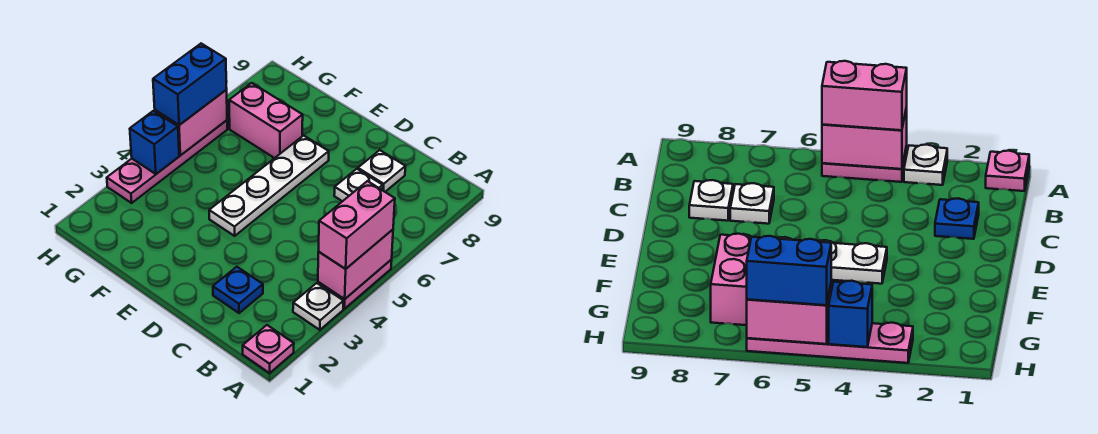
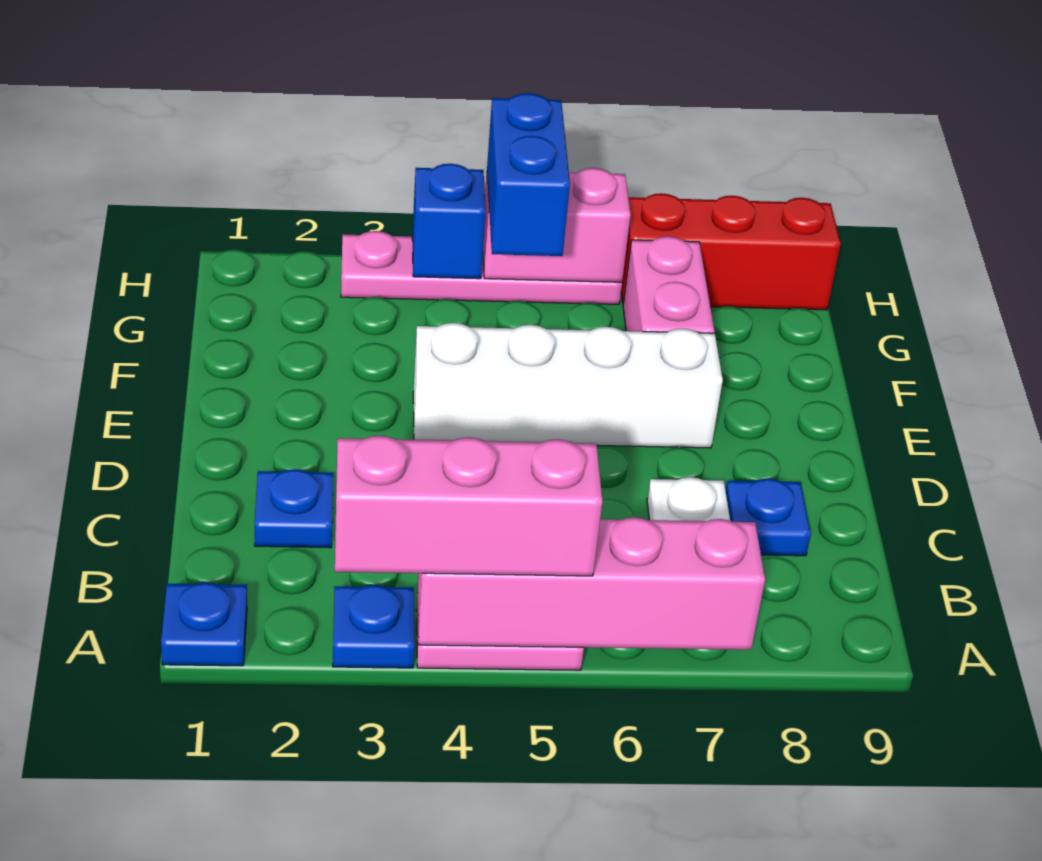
pink 1x1 plate [243,325,294,373] -> blue 1x1 plate [161,582,247,666]
white 1x1 plate [293,283,343,330] -> blue 1x1 plate [333,585,414,668]
pink 1x2 brick [318,230,393,299] -> pink 1x4 brick [418,517,765,650]
pink 1x2 brick [319,181,395,269] -> pink 1x3 brick [335,436,602,576]
white 1x1 plate [358,150,405,192] -> blue 1x1 plate [726,479,811,556]
white 1x4 plate [209,135,329,236] -> white 1x4 brick [413,323,723,448]
blue 1x2 brick [153,44,227,125] -> blue 1x2 brick turned to [487,93,570,256]
none -> red 1x3 brick [621,193,841,310]

